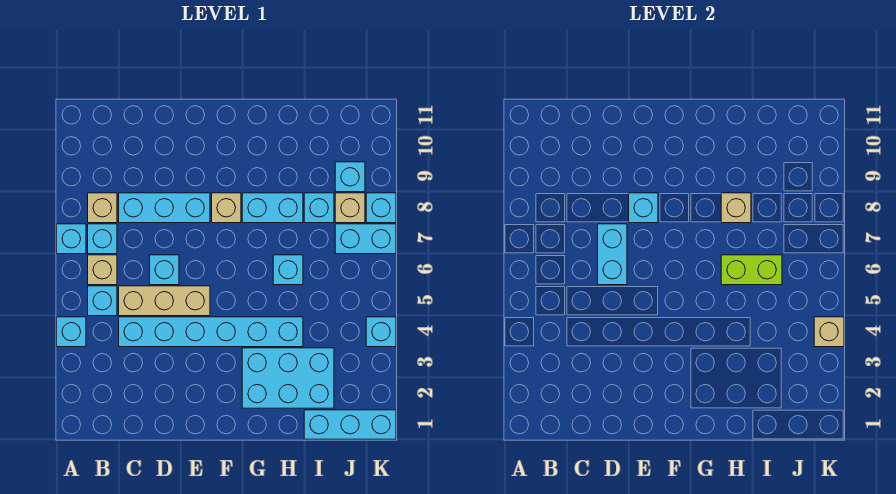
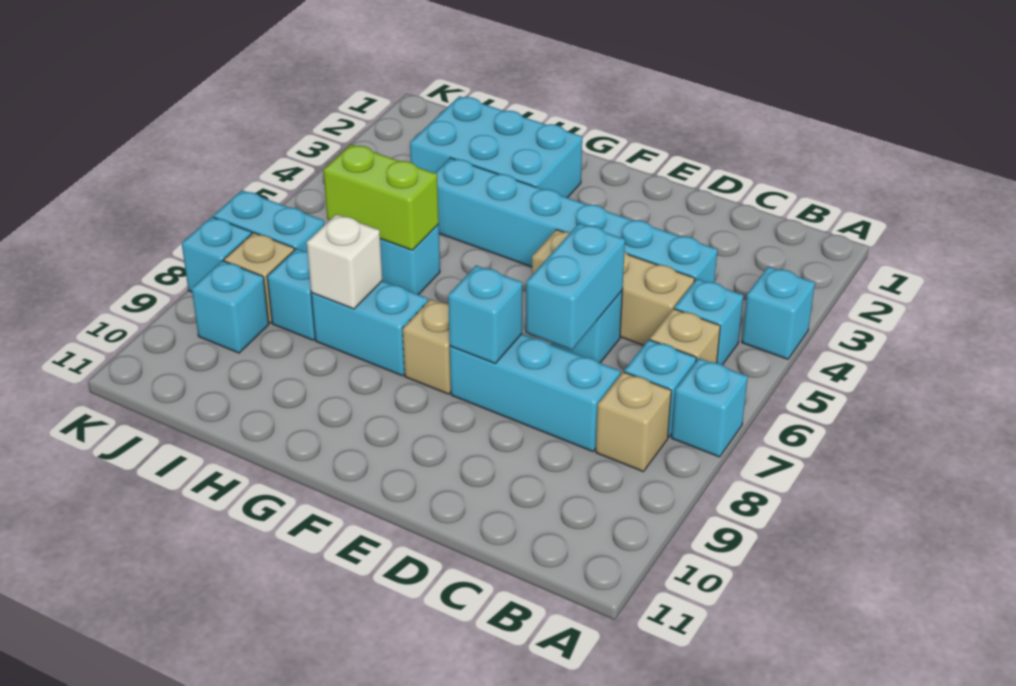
tan 1x1 brick [721,193,751,223] -> white 1x1 brick [307,214,382,309]
cyan 1x3 brick [304,410,396,439] -> none
cyan 1x1 brick [366,317,396,347] -> none
tan 1x1 brick [814,317,844,347] -> none

